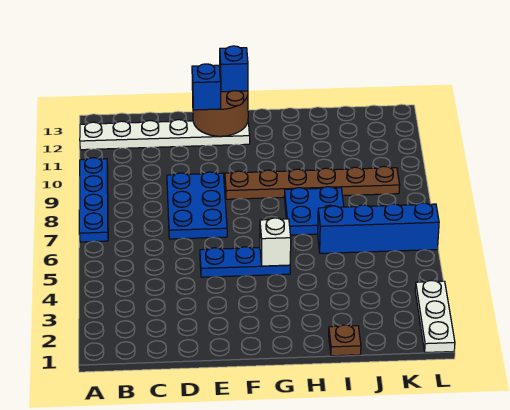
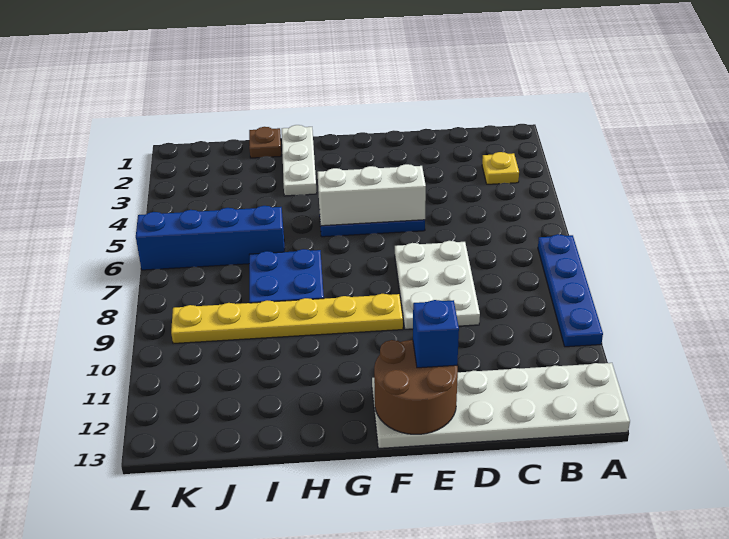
white 1x6 plate [80,120,250,150] -> white 2x6 plate [372,363,630,448]
none -> yellow 1x1 plate [482,152,519,184]
blue 2x3 plate [167,172,227,239] -> white 2x3 plate [395,241,480,329]
brown 1x6 plate [225,166,400,199] -> yellow 1x6 plate [171,294,403,344]
blue 1x1 brick [220,46,248,92] -> none
white 1x1 brick [260,218,291,266] -> white 1x3 brick [317,164,426,226]
white 1x3 plate [415,280,455,352] -> white 1x3 plate moved to [282,125,317,196]

